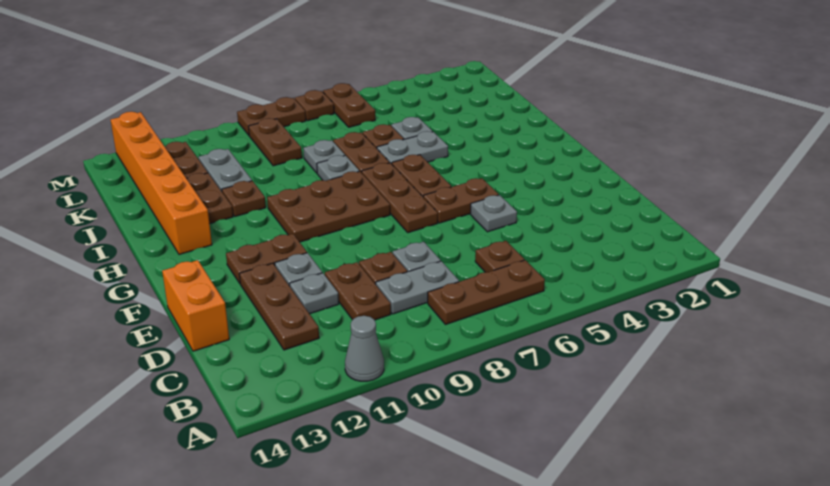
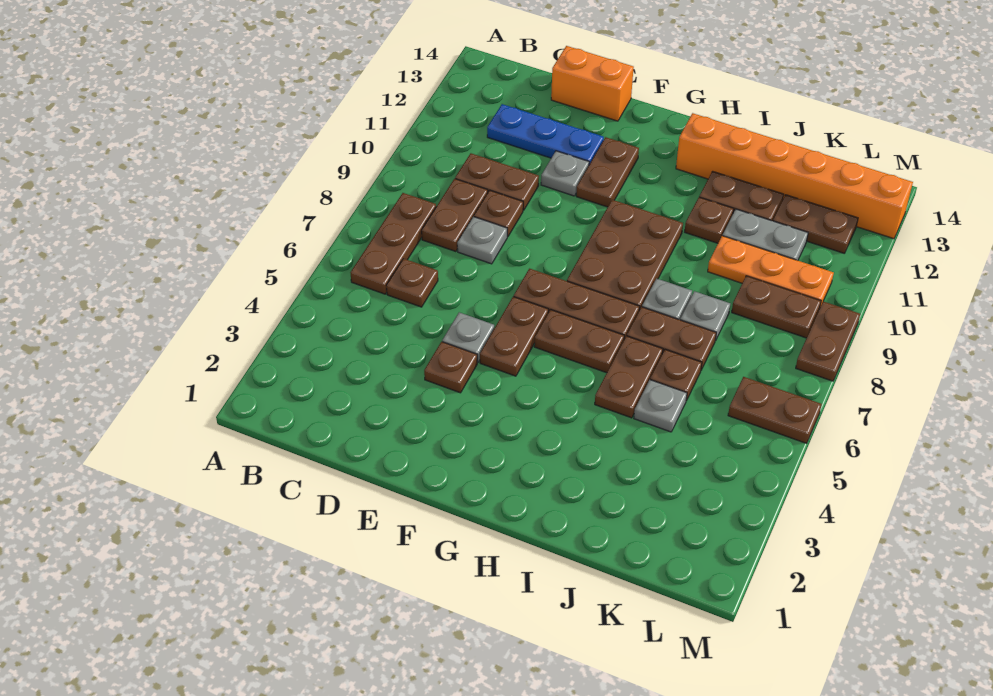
grey 1x1 cone [345,316,384,381] -> none
grey 1x2 plate [376,261,459,314] -> brown 1x2 plate [422,179,488,252]
brown 1x3 plate [239,263,319,350] -> blue 1x3 plate [487,104,604,165]
grey 1x1 plate [290,273,339,314] -> none
grey 1x2 plate [377,131,448,164] -> brown 1x2 plate [595,336,663,418]
none -> orange 1x3 plate [708,236,834,307]
brown 1x1 plate [295,90,334,121] -> brown 1x1 plate moved to [424,342,477,393]

